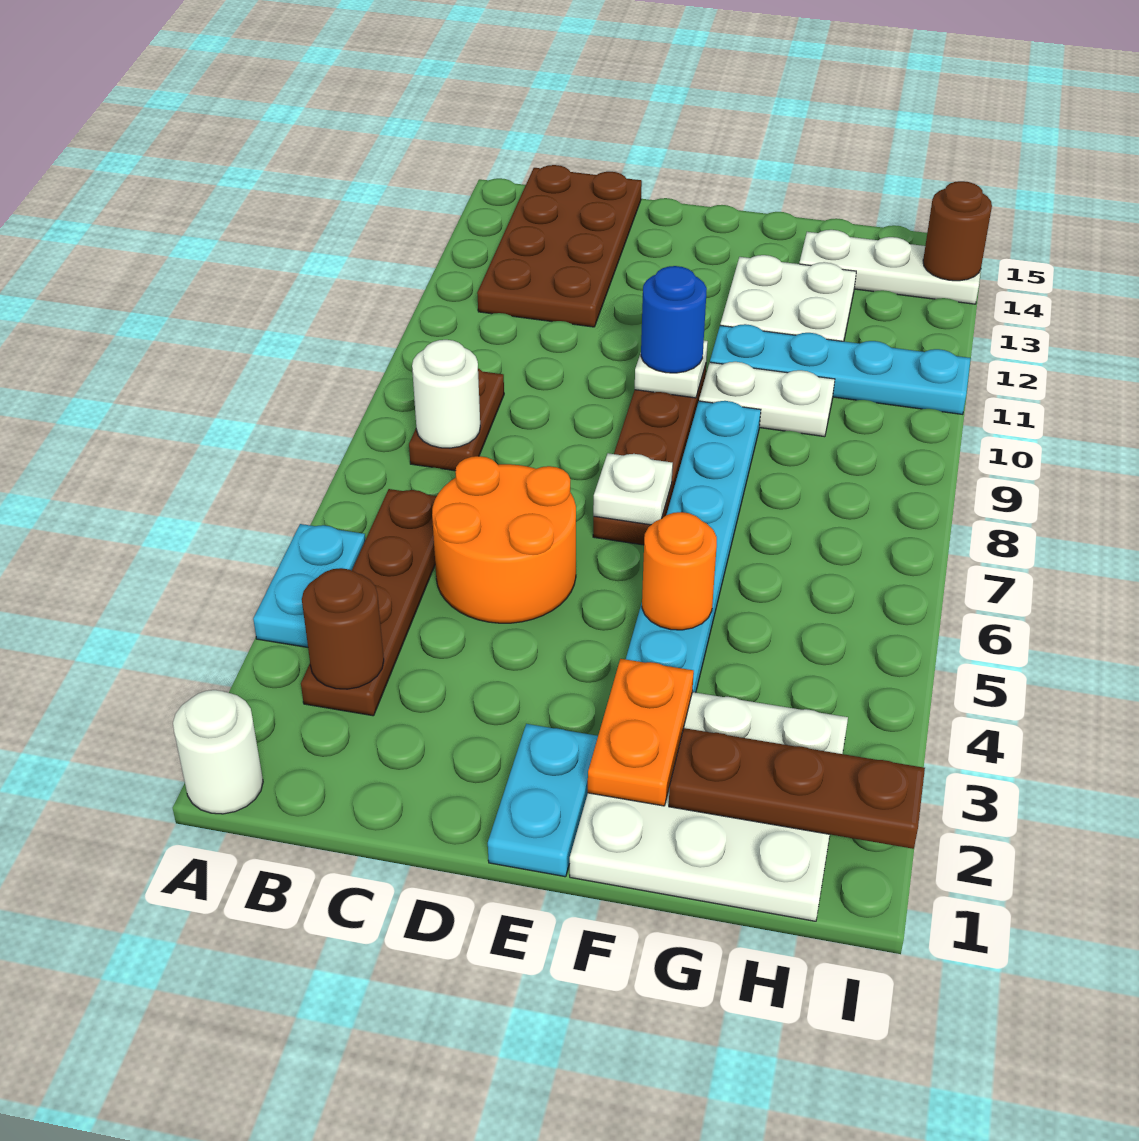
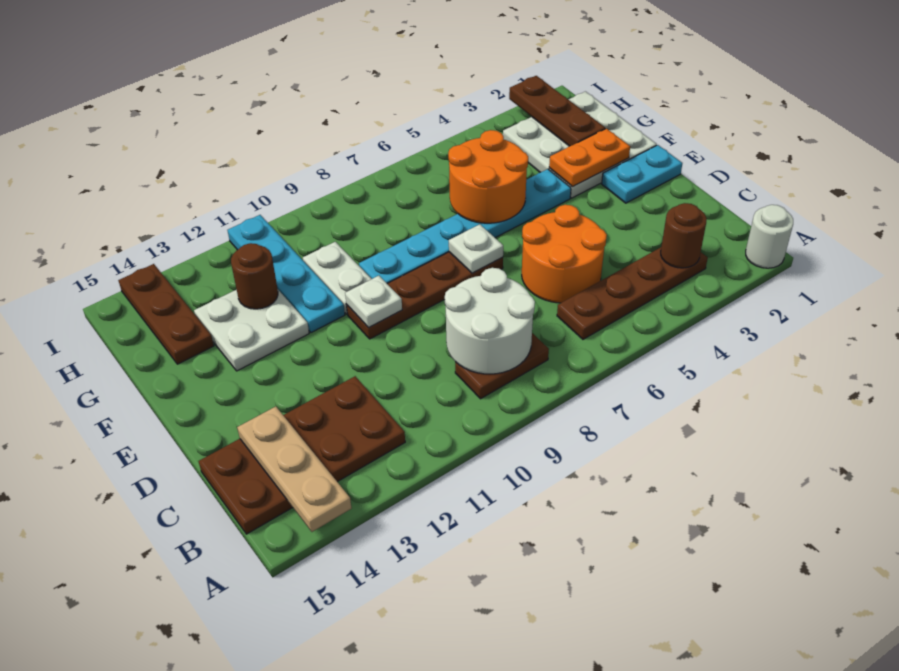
cyan 1x2 plate [253,524,365,647] -> none
none -> tan 1x3 plate [237,406,352,532]
white 1x1 round brick [412,340,480,448] -> white 2x2 round brick [445,268,535,374]
blue 1x1 round brick [641,266,707,373] -> none
orange 1x1 round brick [642,512,717,630] -> orange 2x2 round brick [448,130,528,223]
white 1x3 plate [799,230,981,304] -> brown 1x3 plate [118,264,214,364]
brown 1x1 round brick [923,181,992,281] -> brown 1x1 round brick moved to [231,243,278,309]

